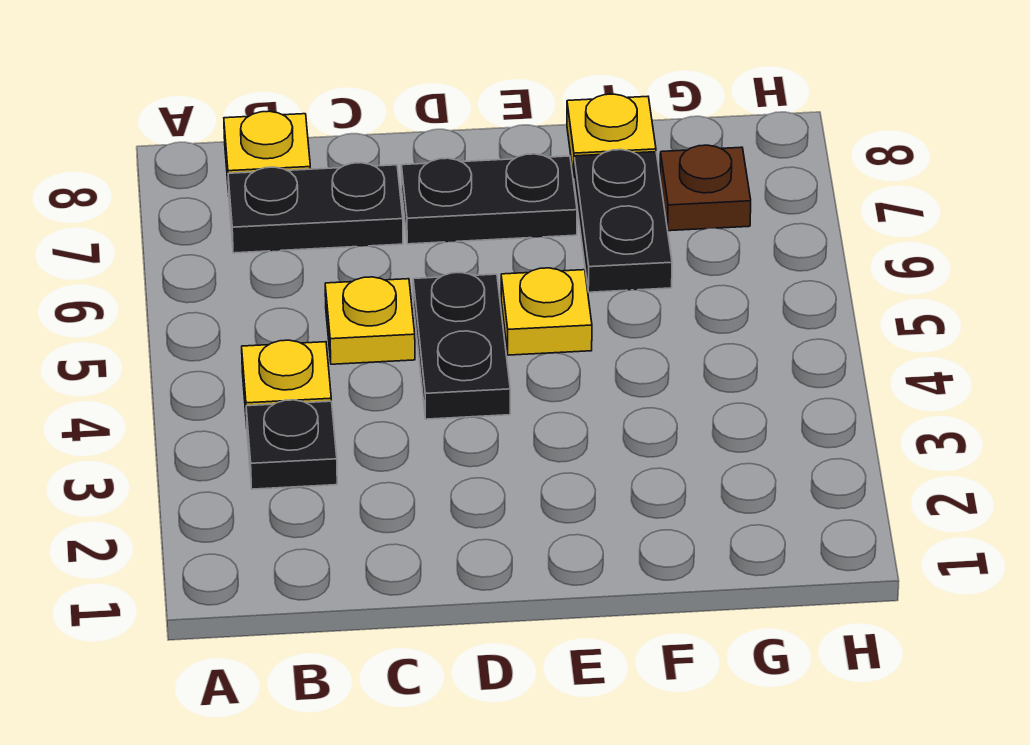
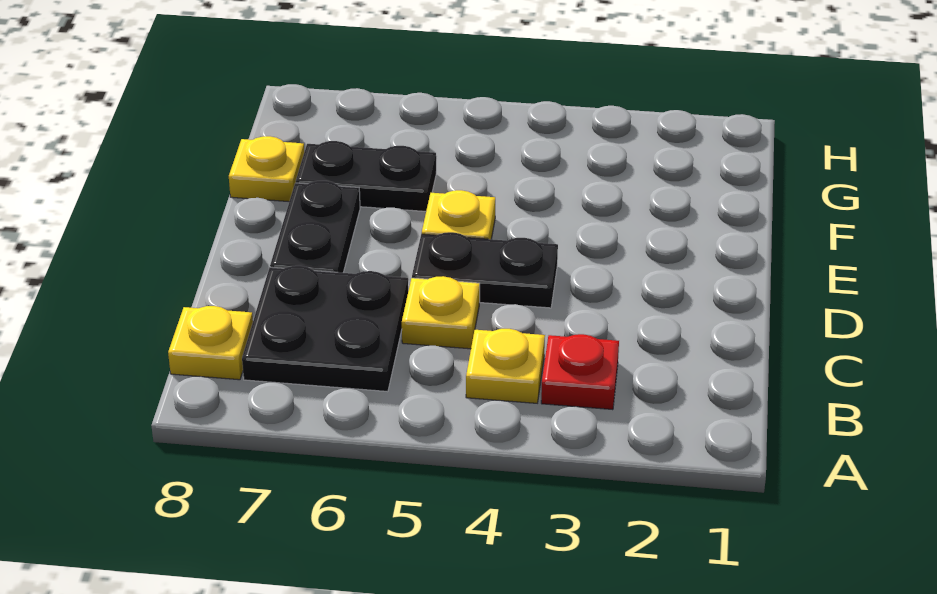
black 1x1 plate [246,400,337,489] -> red 1x1 plate [541,334,619,410]
black 1x2 plate [228,163,403,253] -> black 2x2 plate [242,266,408,392]
brown 1x1 plate [660,145,751,231] -> none

